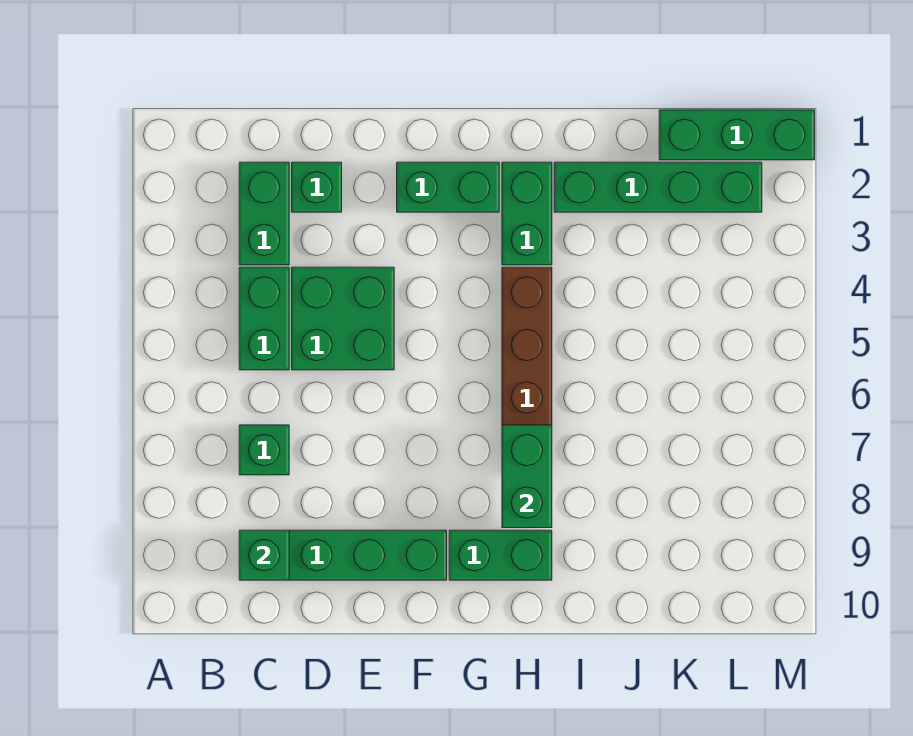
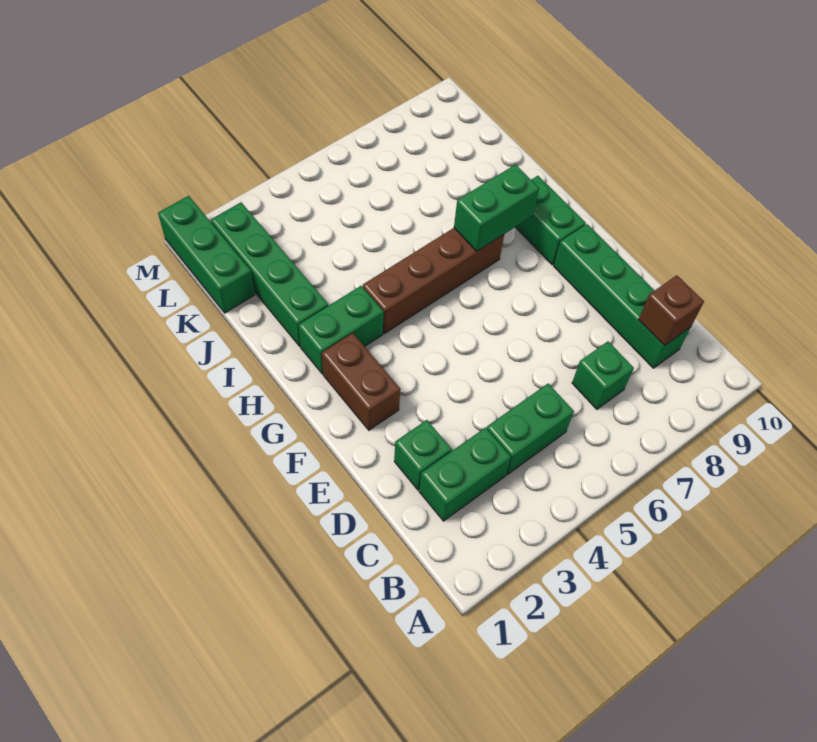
green 1x1 brick [239,530,289,580] -> brown 1x1 brick [638,275,704,346]
green 2x2 brick [292,267,394,370] -> none
green 1x2 brick [397,162,499,212] -> brown 1x2 brick [322,333,400,430]

